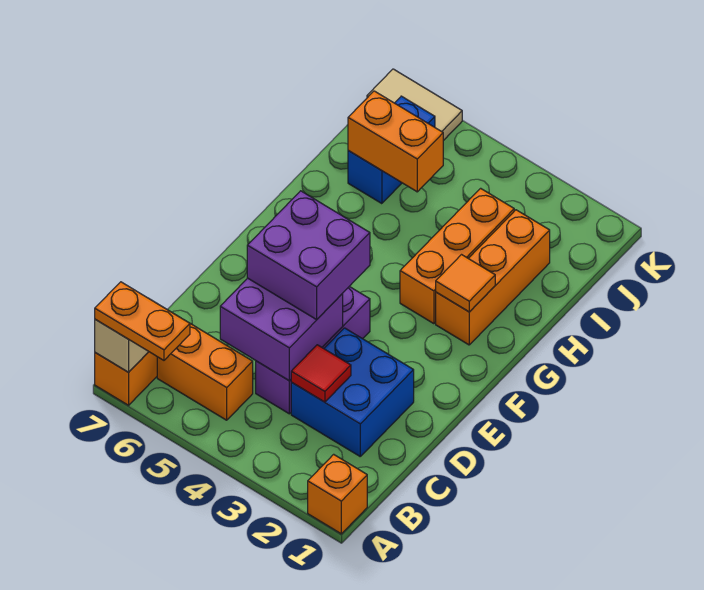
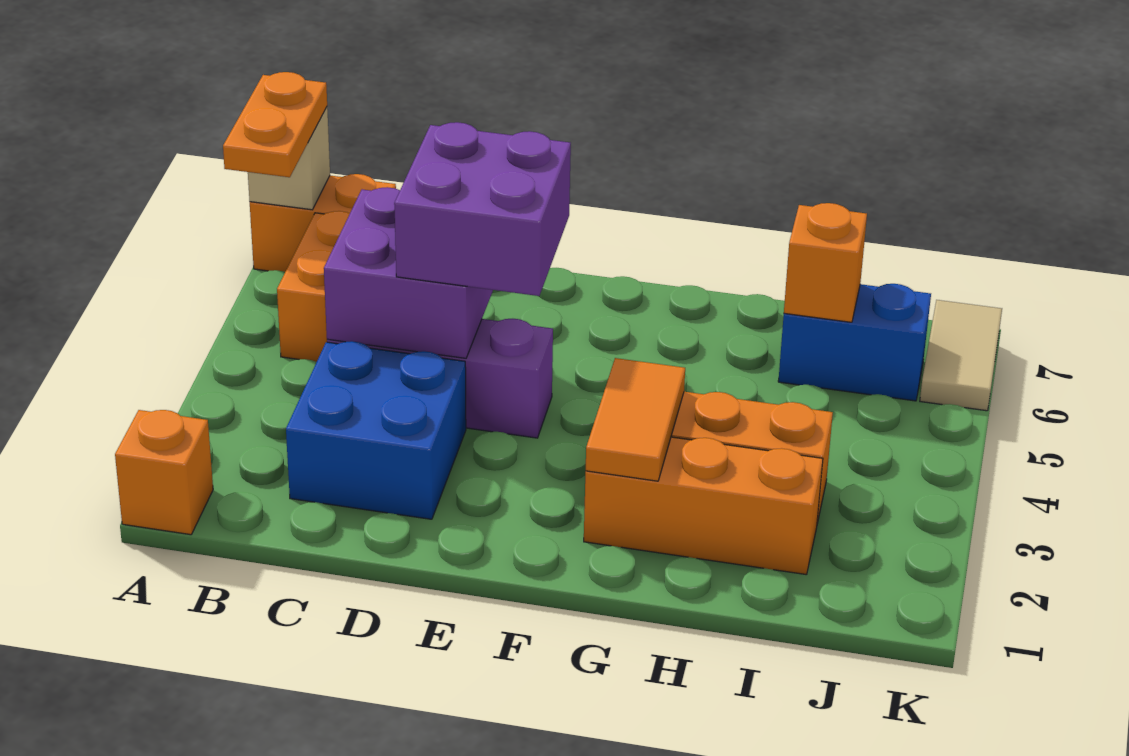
red 1x1 tile [291,345,351,402] -> none
orange 1x1 tile [436,255,495,312] -> orange 1x2 tile [586,358,685,481]
orange 1x2 brick [348,91,443,192] -> orange 1x1 brick [784,203,867,322]

